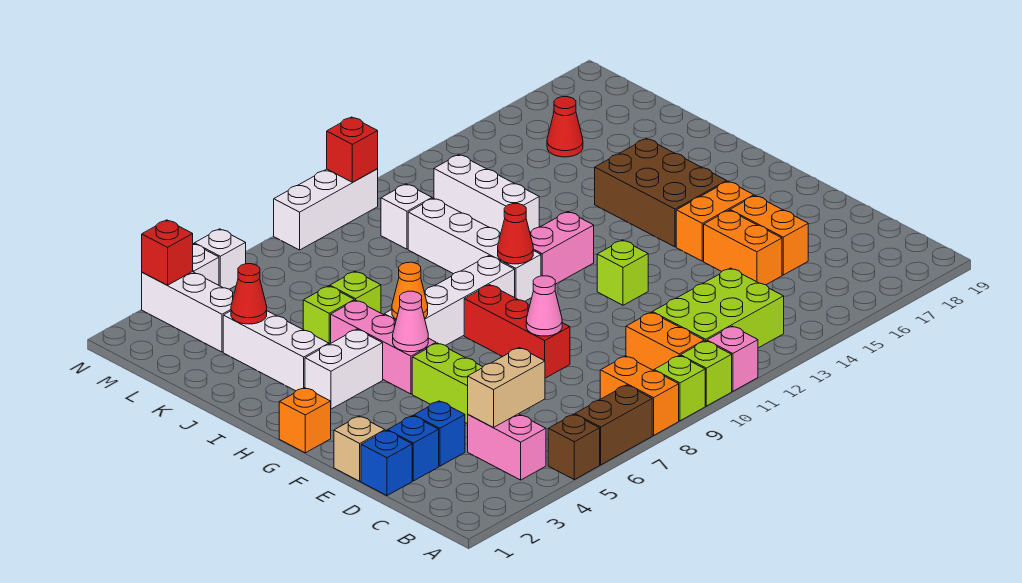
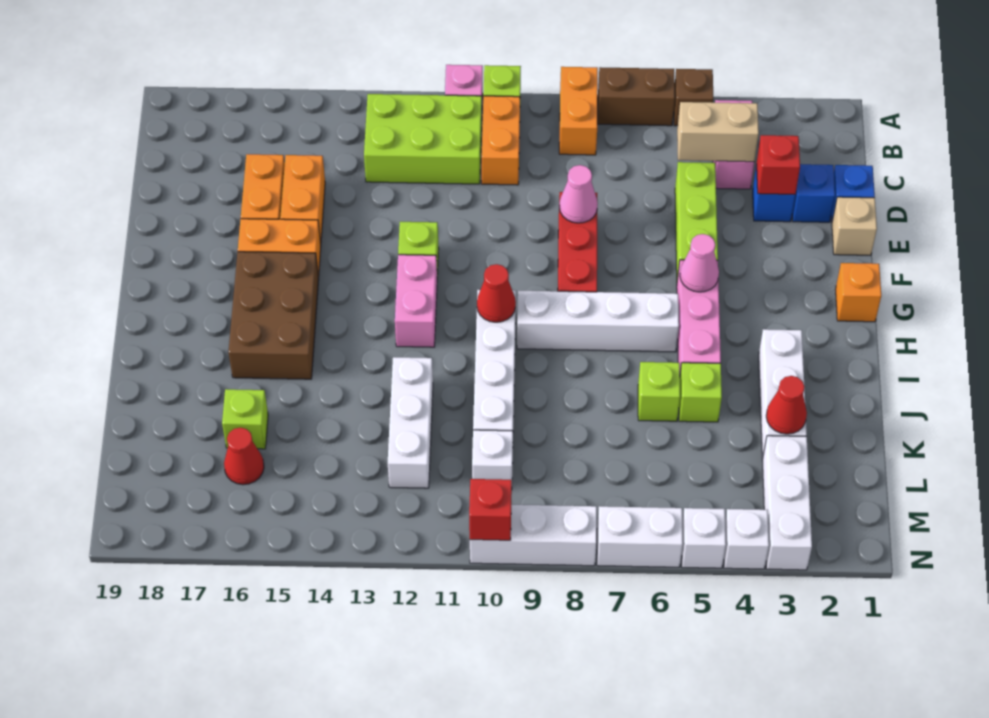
lime 1x1 brick [654,356,705,421] -> lime 1x1 brick moved to [222,389,268,449]
white 1x2 brick [305,329,383,409] -> white 1x2 brick moved to [597,506,683,567]
orange 1x1 cone [392,262,428,319] -> none
pink 1x2 brick [530,212,594,284] -> pink 1x2 brick turned to [395,255,437,347]
red 1x1 brick [142,220,193,285] -> red 1x1 brick moved to [757,135,800,194]

